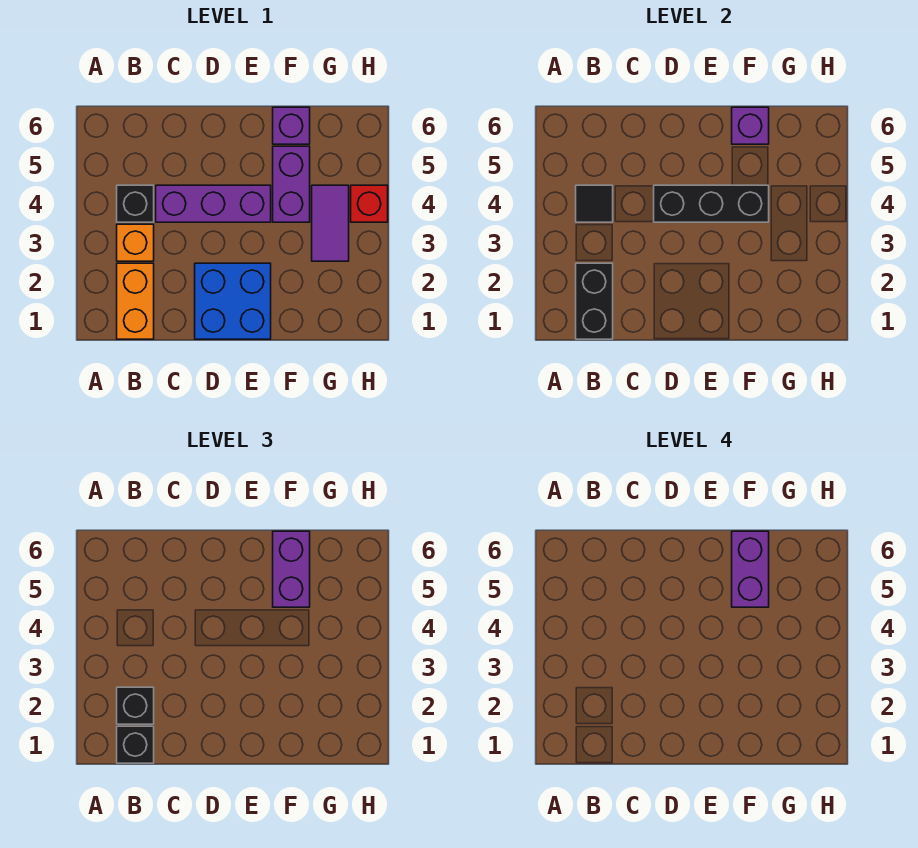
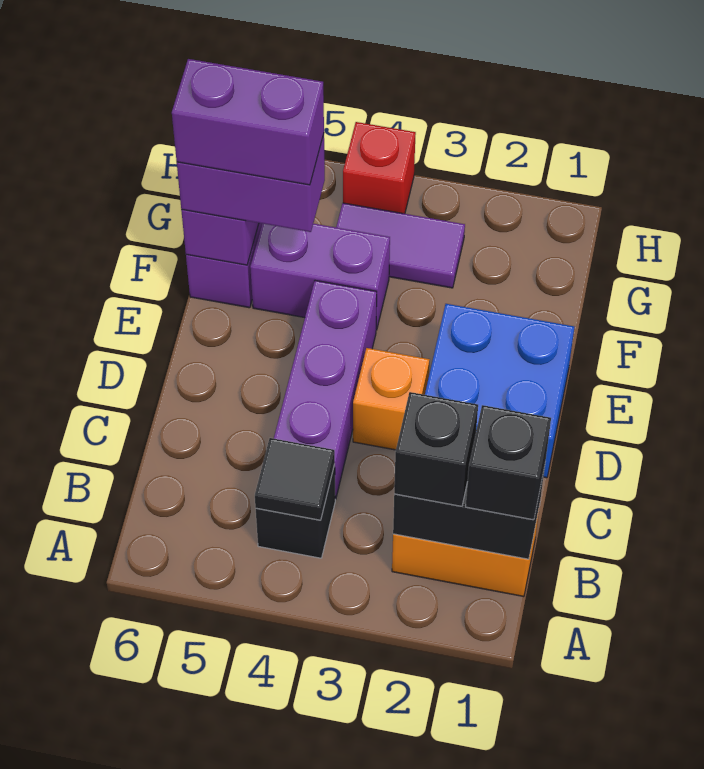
orange 1x1 brick [117,224,154,261] -> orange 1x1 brick moved to [353,348,430,450]
black 1x3 brick [654,185,769,222] -> none

